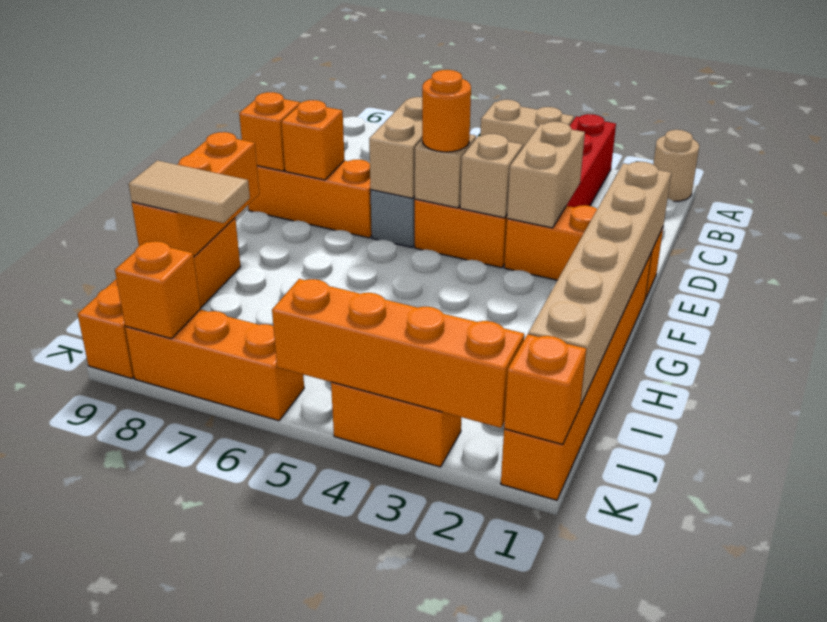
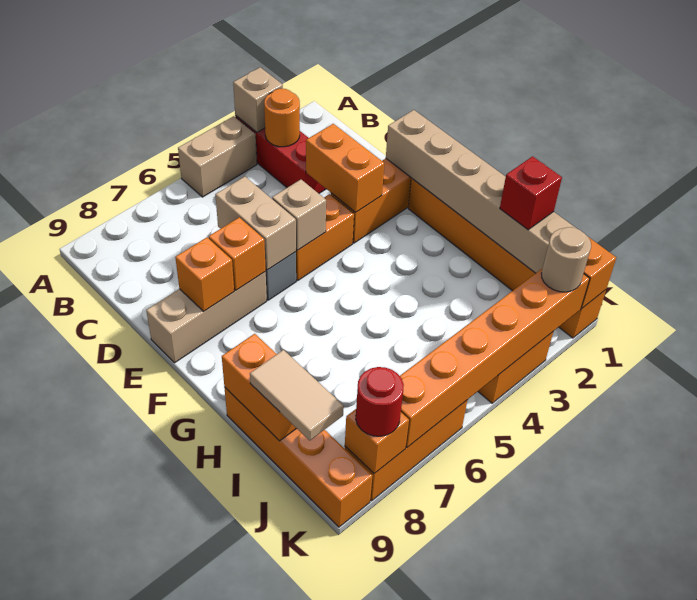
tan 1x1 round brick [653,130,699,201] -> tan 1x1 round brick moved to [541,227,591,292]
tan 1x2 brick [507,122,585,228] -> orange 1x2 brick [306,124,384,213]
tan 1x1 brick [460,134,523,218] -> tan 1x1 brick moved to [233,67,283,132]
orange 1x1 round brick [422,70,471,152] -> orange 1x1 round brick moved to [264,89,300,147]
orange 1x3 brick [248,159,372,238] -> tan 1x3 brick [146,272,267,363]
orange 1x1 brick [239,92,300,171] -> orange 1x1 brick moved to [209,217,266,290]
orange 1x3 brick [132,132,259,256] -> orange 1x2 brick [222,334,297,441]
none -> red 1x1 brick [500,157,562,230]
tan 1x2 tile [129,160,250,223] -> tan 1x2 tile turned to [250,350,344,440]
orange 1x4 brick [272,279,524,428] -> orange 1x6 brick [400,268,590,447]
none -> red 1x1 round brick [356,367,404,436]

